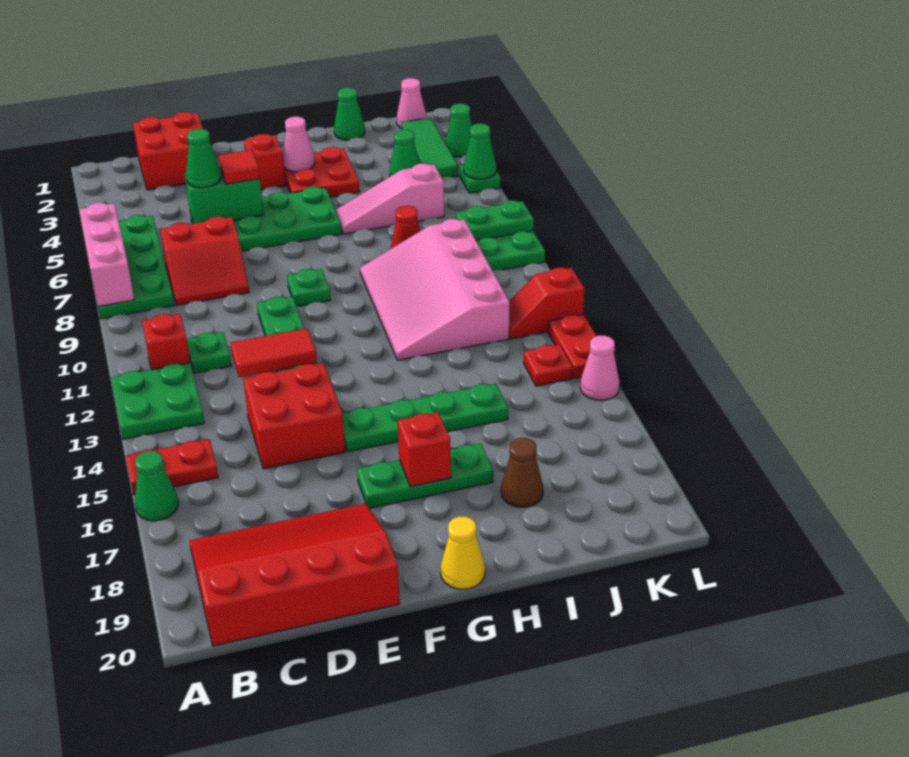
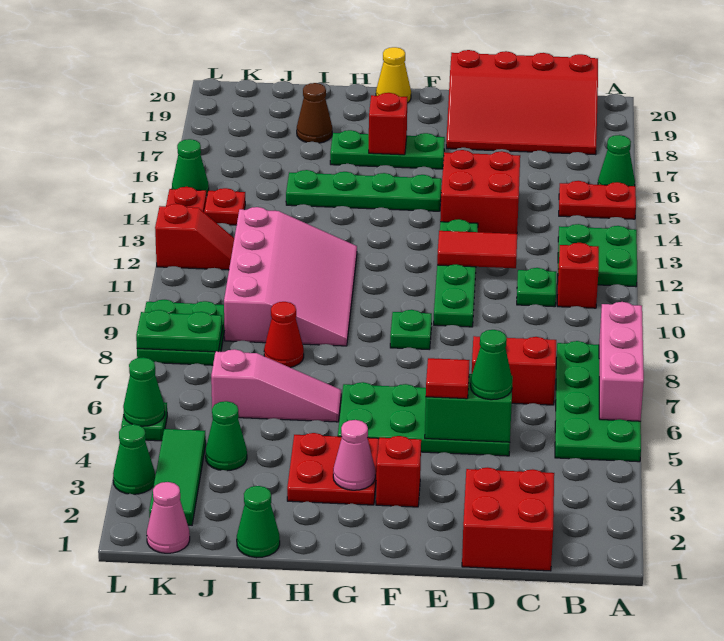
pink 1x1 cone [580,335,619,400] -> green 1x1 cone [172,139,209,196]

